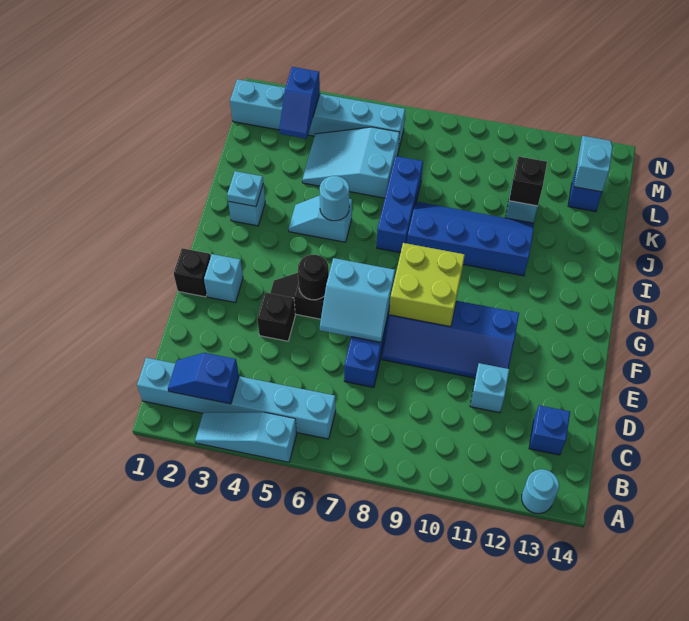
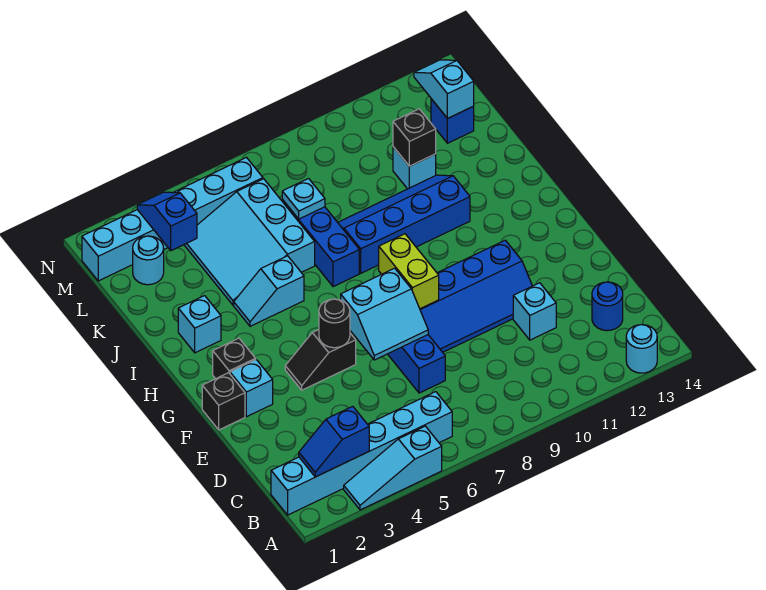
blue 1x1 brick [529,405,570,455] -> blue 1x1 round brick [592,282,623,331]
black 1x1 brick [257,292,295,341] -> black 1x1 brick moved to [213,338,256,379]
lime 2x2 brick [389,243,465,327] -> lime 1x2 brick [379,234,439,309]
cyan 1x1 plate [227,171,263,206] -> cyan 1x1 plate moved to [282,179,325,219]
cyan 1x1 round brick [320,176,349,221] -> cyan 1x1 round brick moved to [133,236,164,285]
cyan 2x3 slope [302,127,400,198] -> cyan 3x3 slope [184,179,315,305]
blue 1x2 slope [279,67,320,139] -> blue 1x2 slope turned to [137,192,197,251]

